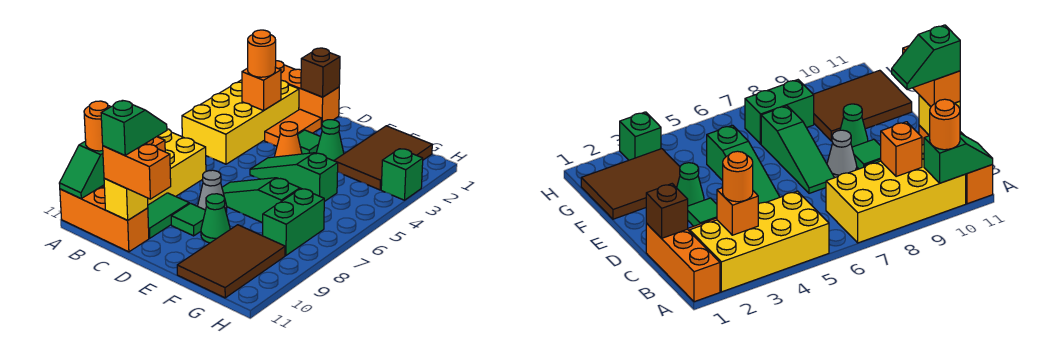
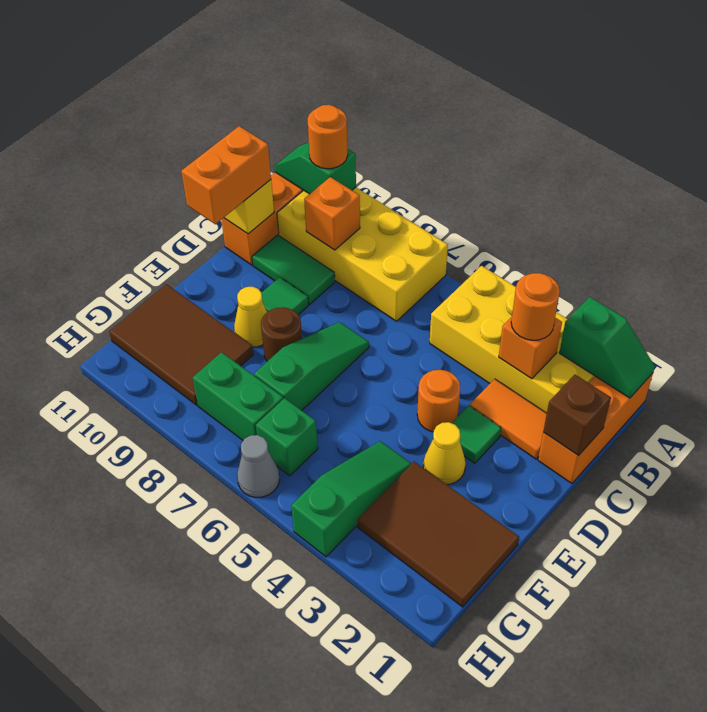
green 1x2 slope [101,100,167,155] -> green 1x2 slope moved to [559,297,655,398]
orange 1x1 cone [275,122,302,157] -> orange 1x1 round brick [417,370,460,432]
green 1x3 slope [250,153,338,202] -> green 1x3 slope moved to [291,441,412,557]
grey 1x1 cone [198,170,227,213] -> grey 1x1 cone moved to [237,435,280,498]
green 1x1 cone [316,120,344,161] -> yellow 1x1 cone [423,422,466,485]
none -> brown 1x1 round brick [261,307,302,361]
green 1x1 cone [201,194,230,243] -> yellow 1x1 cone [234,287,267,347]
green 1x1 brick [381,149,423,200] -> green 1x1 brick moved to [256,398,318,476]

